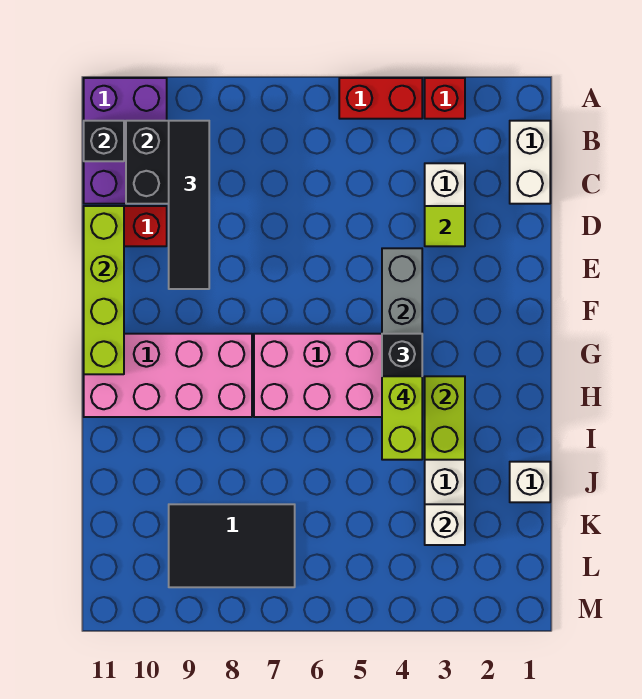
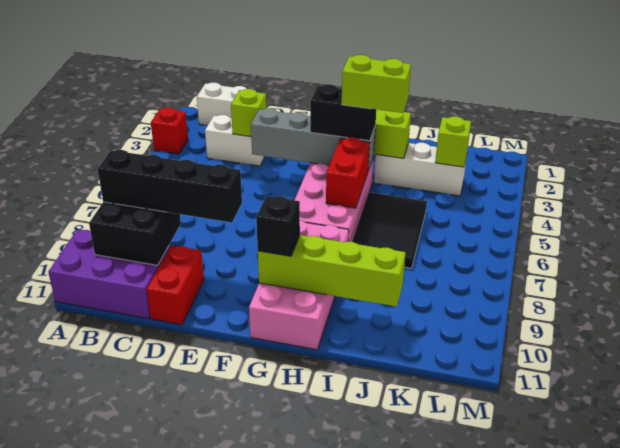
red 1x2 brick [339,78,422,119] -> red 1x2 brick moved to [326,137,370,208]
black 1x4 tile [169,121,209,289] -> black 1x4 brick [98,150,242,223]
black 1x1 brick [84,121,124,161] -> black 1x1 brick moved to [256,196,300,256]
lime 1x1 tile [425,206,465,246] -> lime 1x1 brick [231,89,266,137]
lime 1x4 brick [84,206,124,374] -> lime 1x4 brick moved to [258,235,406,307]
white 1x1 brick [510,462,550,502] -> none
white 1x1 brick [425,504,465,545] -> lime 1x1 brick [435,117,471,167]
black 2x3 tile [169,504,295,587] -> black 2x3 tile moved to [352,192,427,268]

